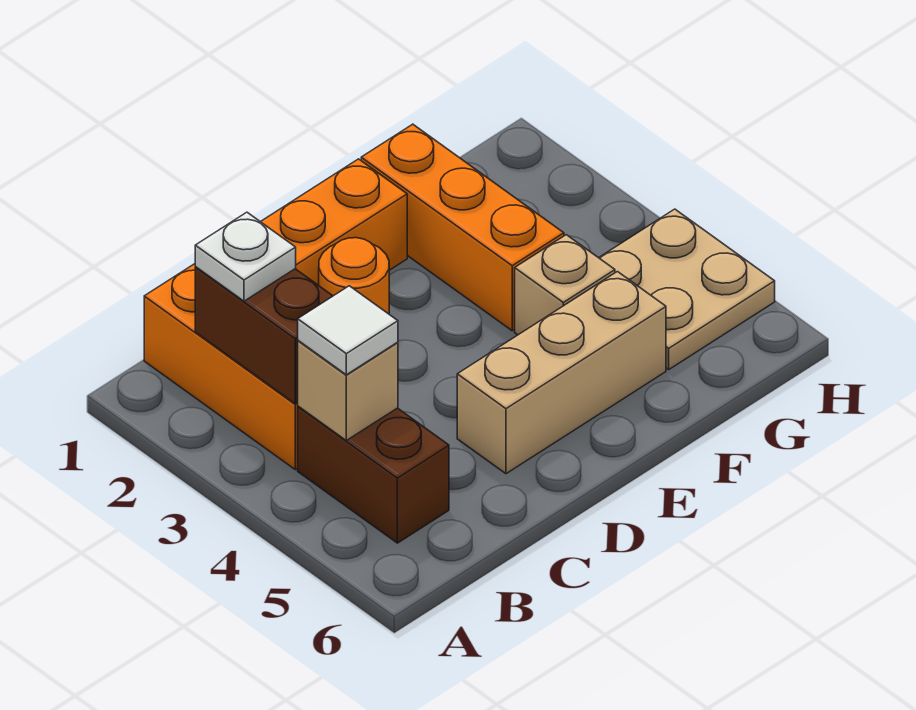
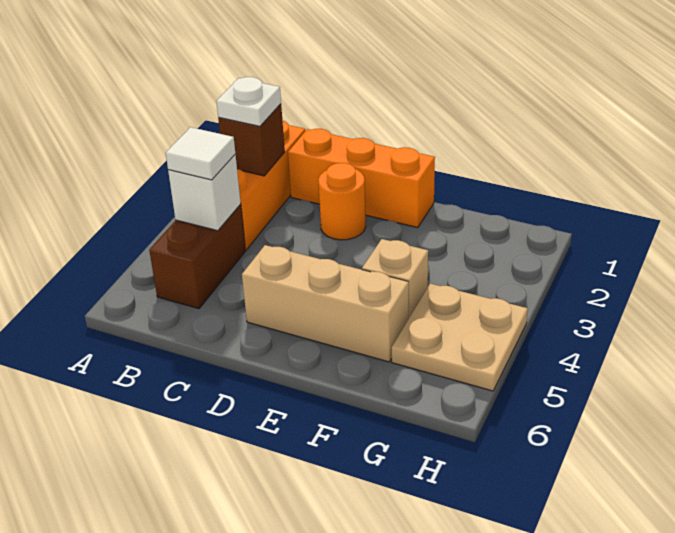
brown 1x2 brick [195,267,332,404] -> brown 1x1 brick [218,104,285,176]
tan 1x1 brick [298,341,398,440] -> white 1x1 brick [168,155,241,231]
orange 1x3 brick [361,124,564,331] -> none

